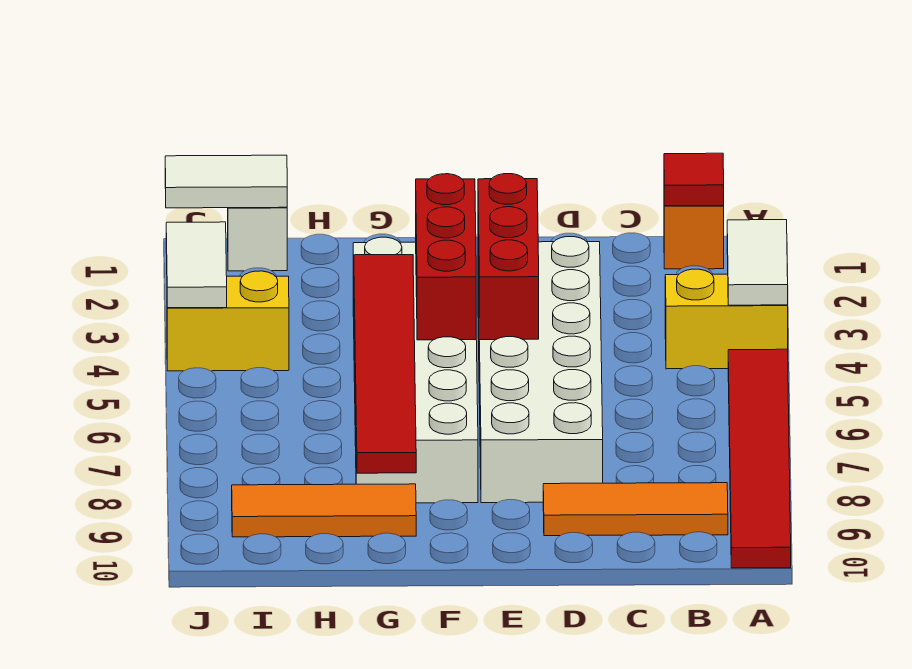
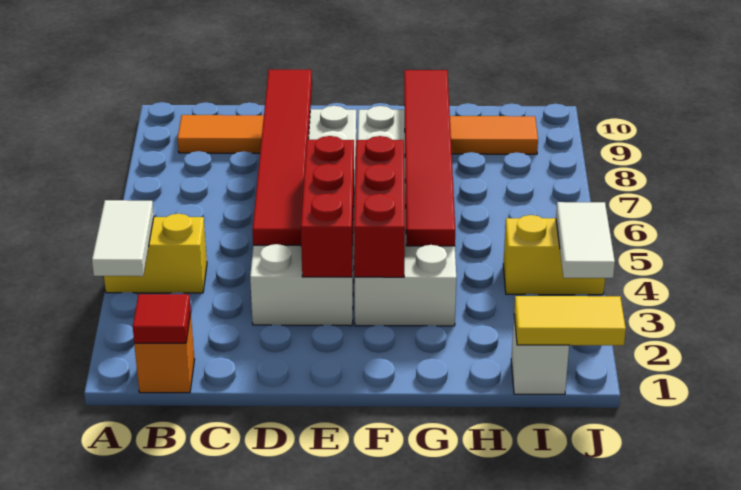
red 1x6 tile [728,349,791,568] -> red 1x6 tile moved to [252,70,312,245]
white 1x2 tile [165,155,287,208] -> yellow 1x2 tile [514,296,626,345]

